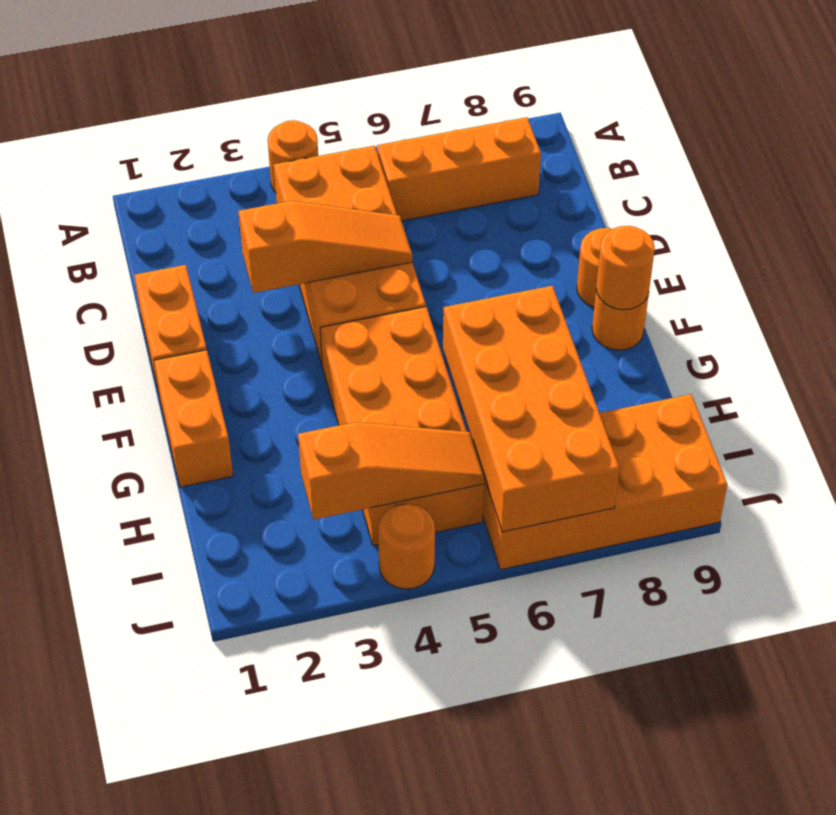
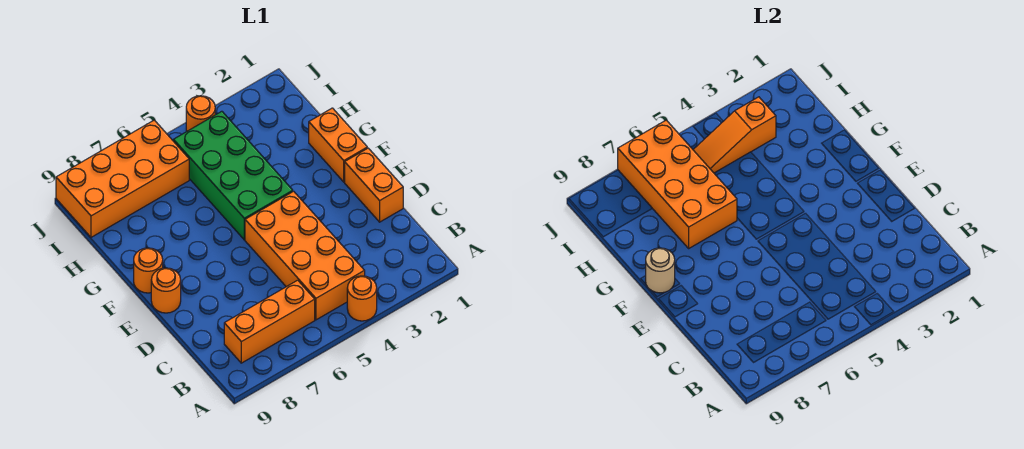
orange 1x3 slope [238,201,412,293] -> none
orange 2x4 brick [320,307,484,546] -> green 2x4 brick [173,111,293,240]
orange 1x1 round brick [596,226,655,310] -> tan 1x1 round brick [646,248,675,293]

